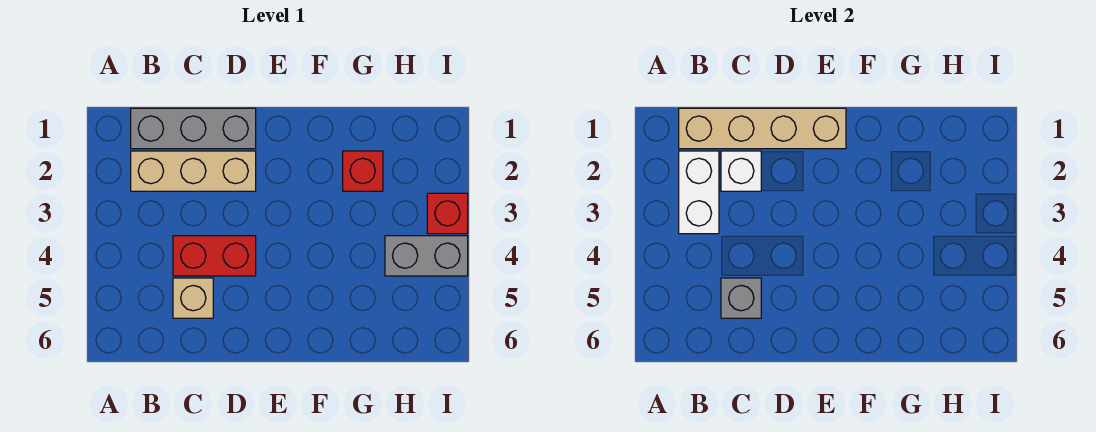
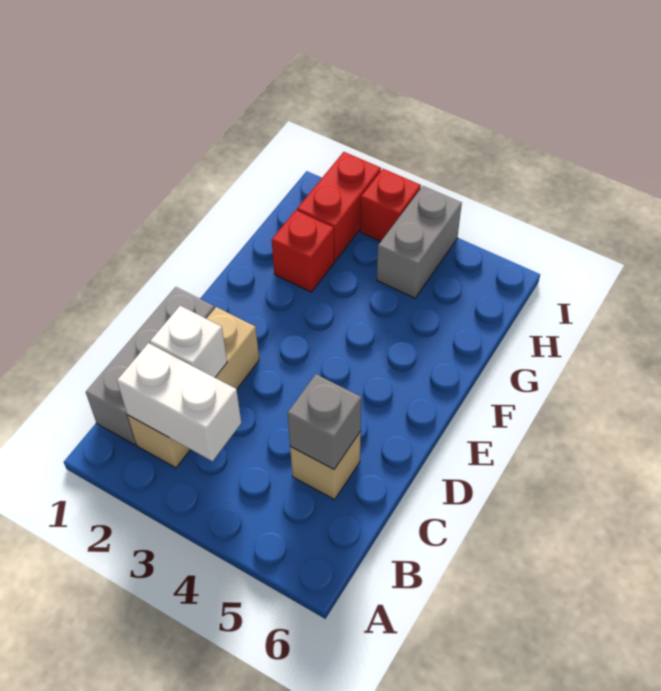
tan 1x4 brick [679,108,846,149] -> none
red 1x2 brick [173,236,256,276] -> red 1x2 brick moved to [297,152,381,261]

